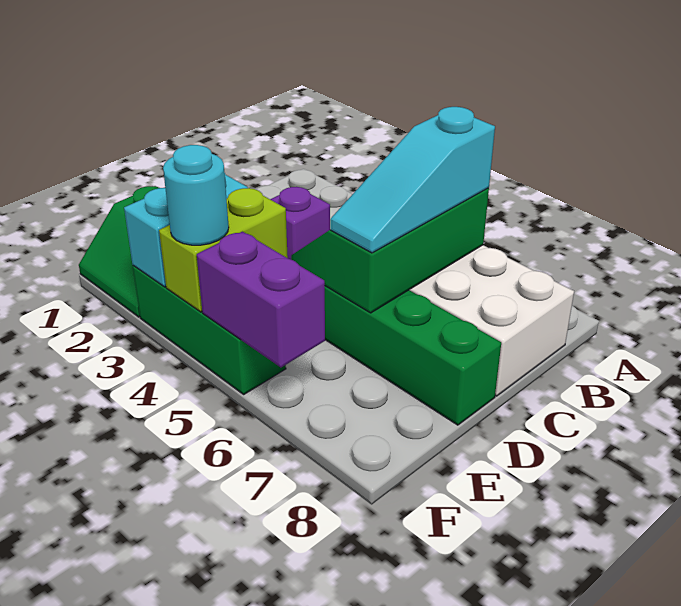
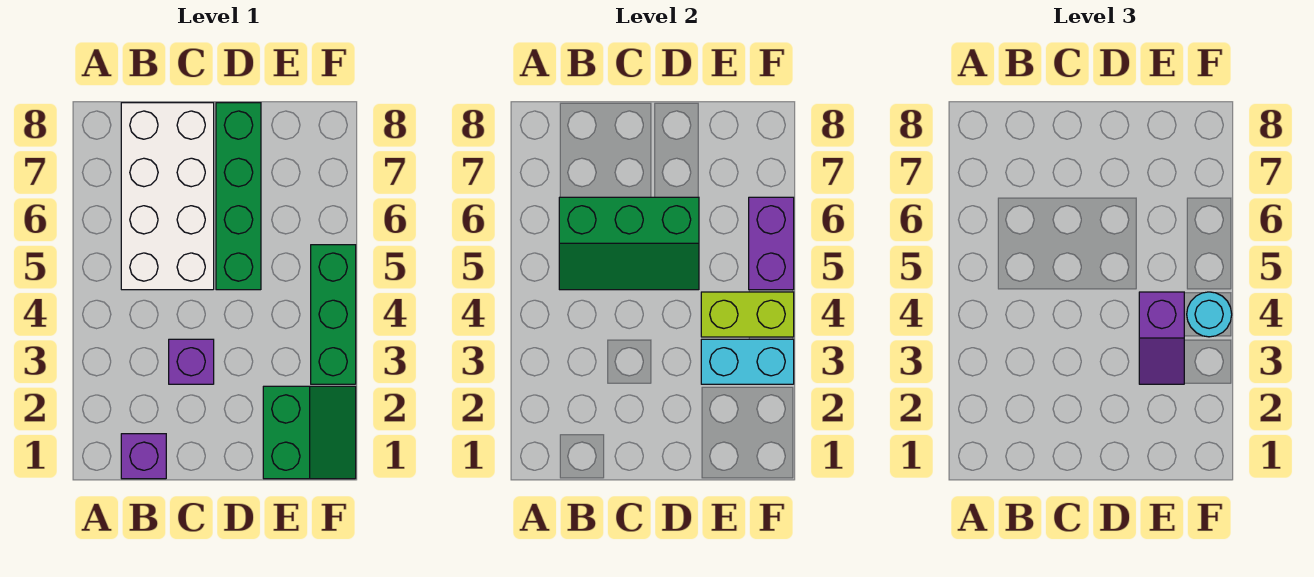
none -> purple 1x1 brick [121,434,166,479]
cyan 1x3 slope [330,107,495,253] -> none
none -> purple 1x2 slope [1139,292,1184,384]

